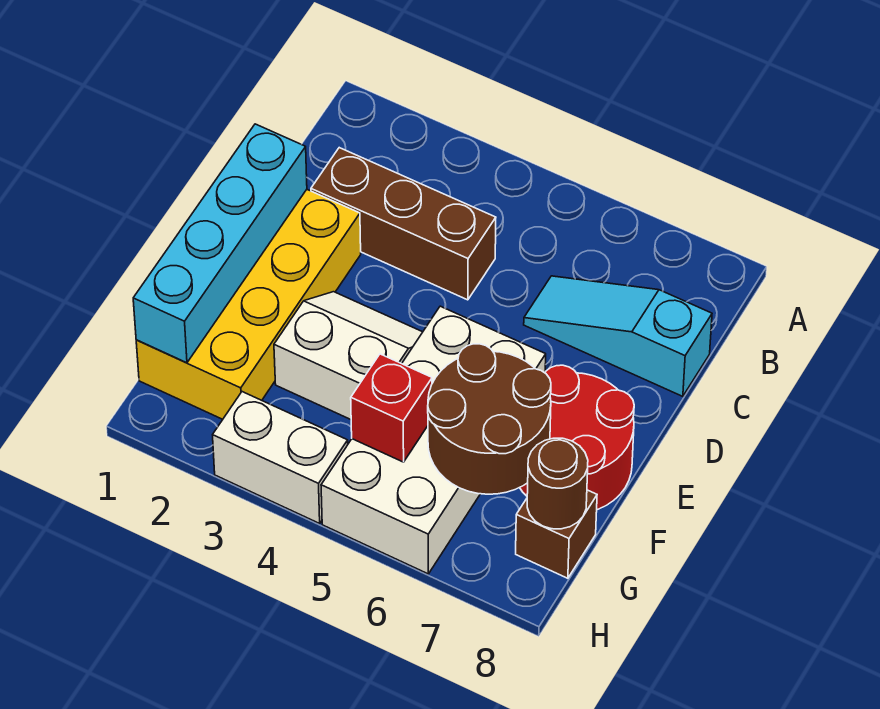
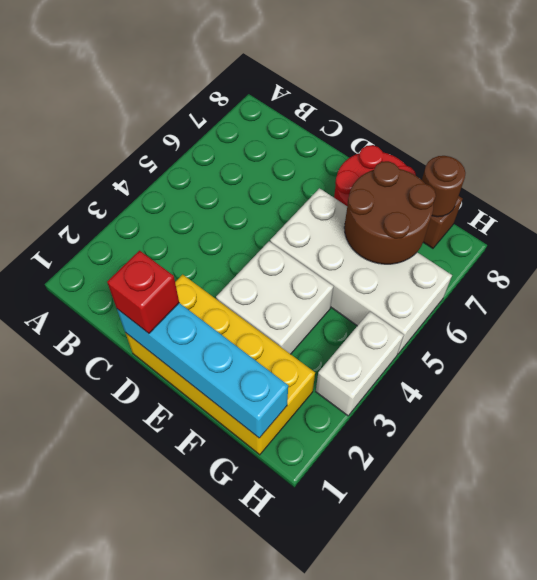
brown 1x3 brick [311,148,496,300] -> none
cyan 1x3 slope [524,276,712,396] -> none
white 2x2 slope [274,292,422,420] -> white 2x2 brick [216,241,334,354]
red 1x1 brick [351,354,432,462] -> red 1x1 brick moved to [107,251,179,333]

